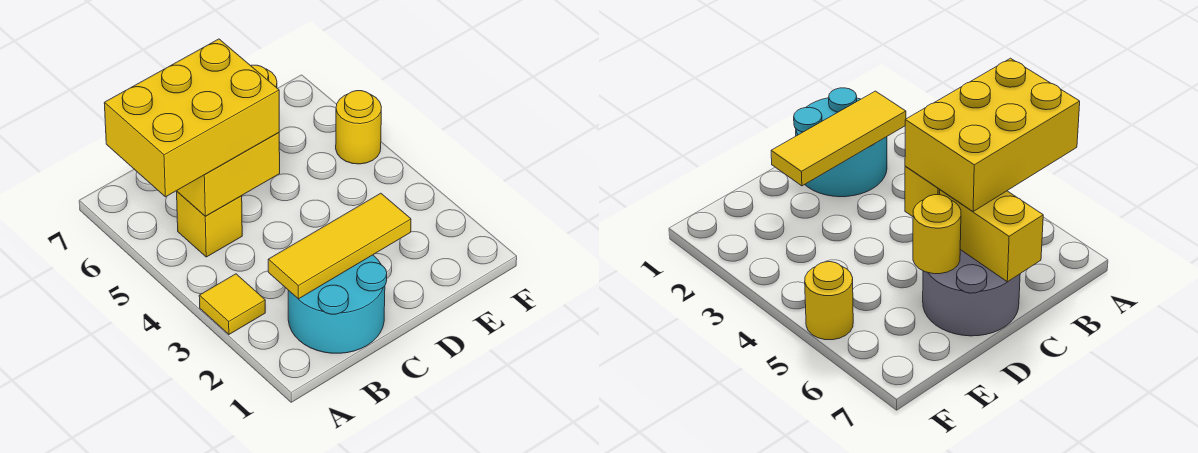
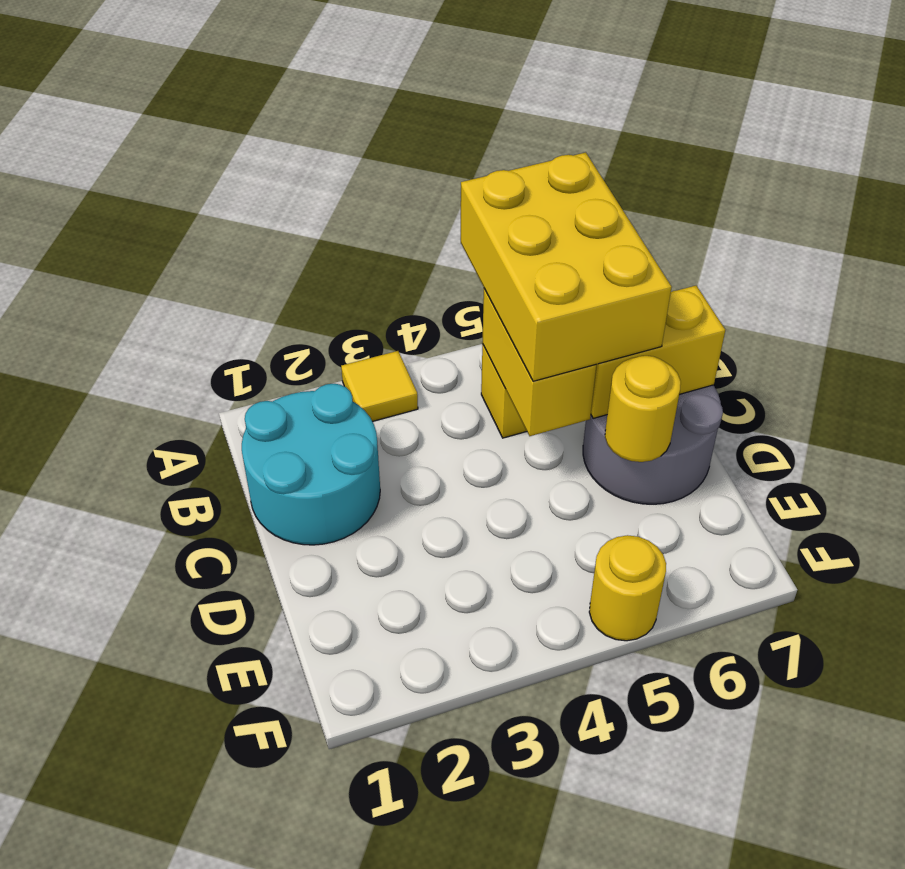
yellow 1x3 tile [268,193,411,299] -> none

